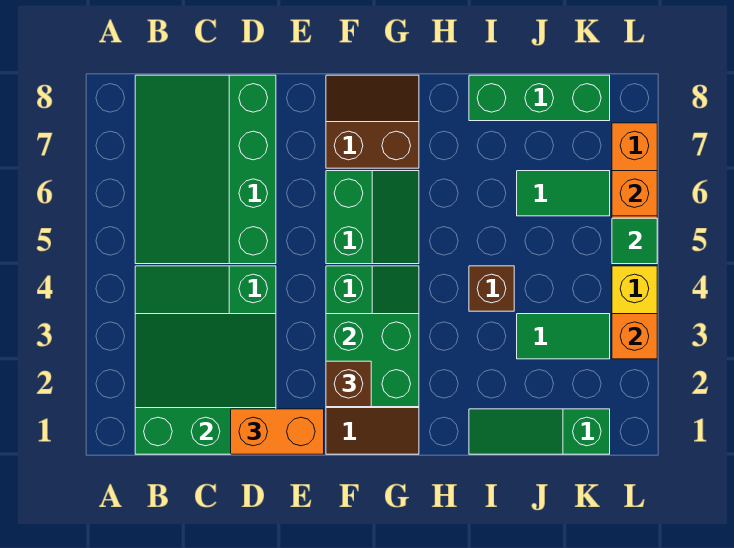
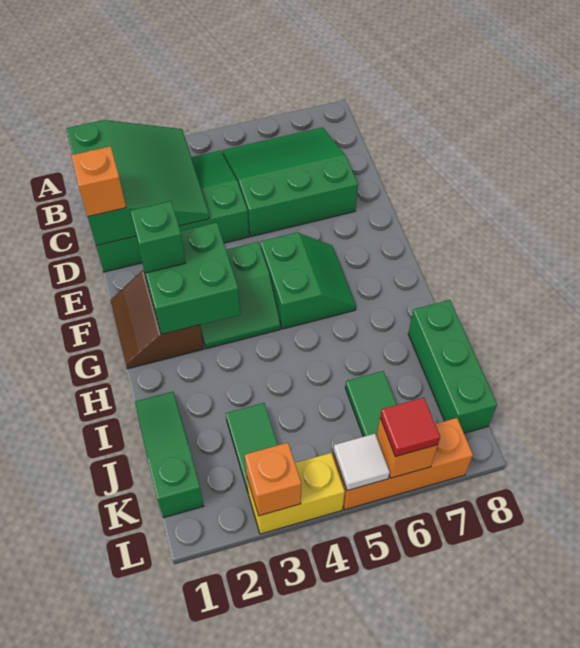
green 3x4 slope [135,75,276,264] -> green 3x3 slope [223,127,358,237]
orange 1x2 brick [231,409,324,454] -> orange 1x1 brick [71,146,126,217]
brown 1x1 brick [326,361,371,407] -> green 1x1 brick [131,201,186,273]
green 2x2 slope [326,171,419,264] -> green 2x2 slope turned to [260,233,356,329]
brown 2x2 slope [326,75,419,168] -> none
brown 1x1 brick [469,266,514,311] -> none
green 1x1 tile [612,218,657,264] -> white 1x1 tile [333,434,390,491]
none -> red 1x1 tile [380,398,440,457]

